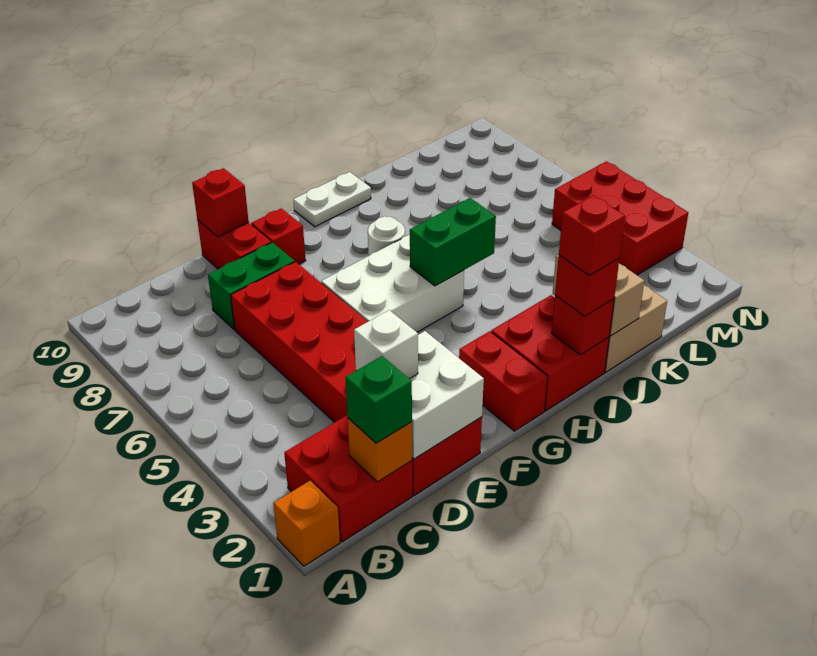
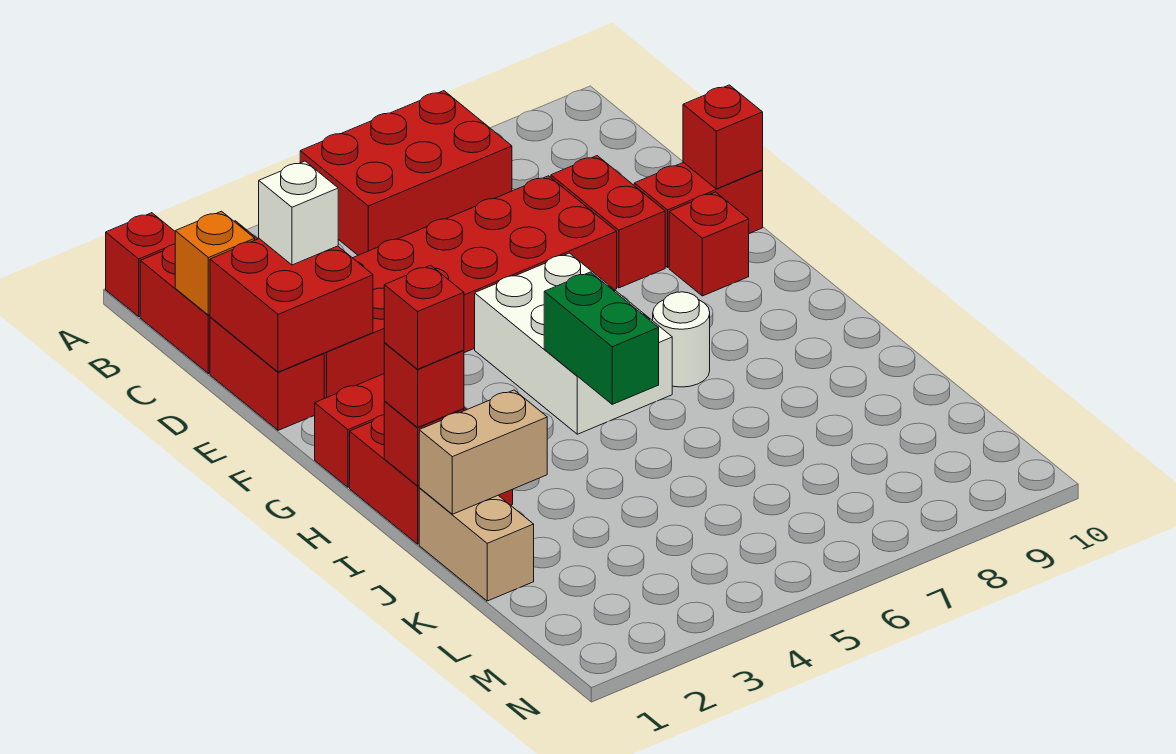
orange 1x1 brick [273,481,340,566] -> red 1x1 brick [106,213,175,317]
green 1x1 brick [345,356,412,443] -> none
white 2x2 brick [410,331,484,459] -> red 2x2 brick [210,239,373,372]
green 1x2 brick [208,242,295,329] -> red 1x2 brick [551,156,665,288]
white 1x2 plate [293,172,371,227] -> none
red 2x3 brick [552,161,688,275] -> red 2x3 brick moved to [300,91,512,255]

